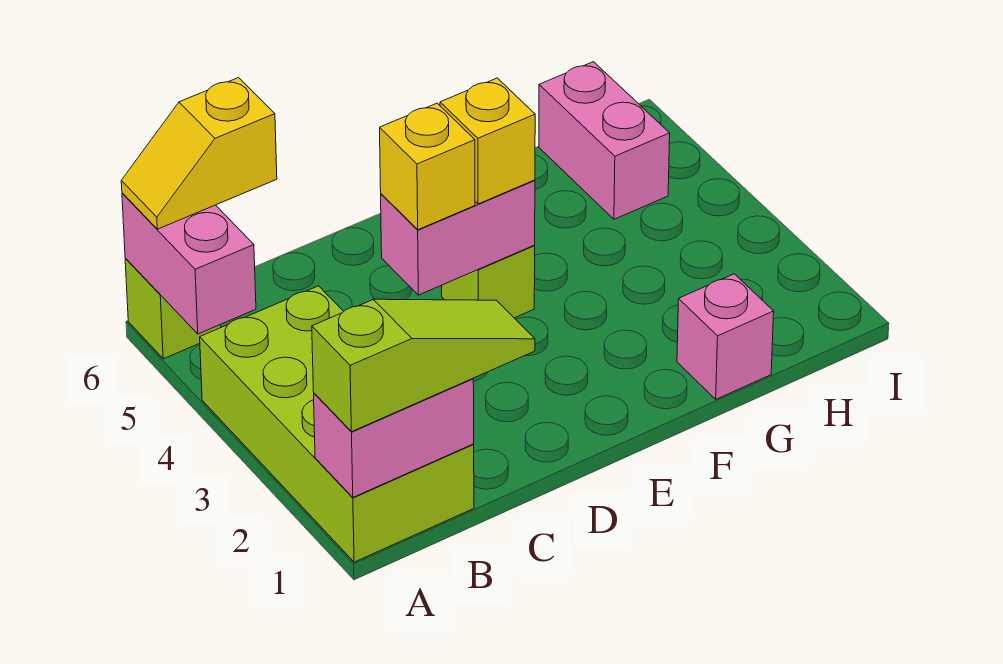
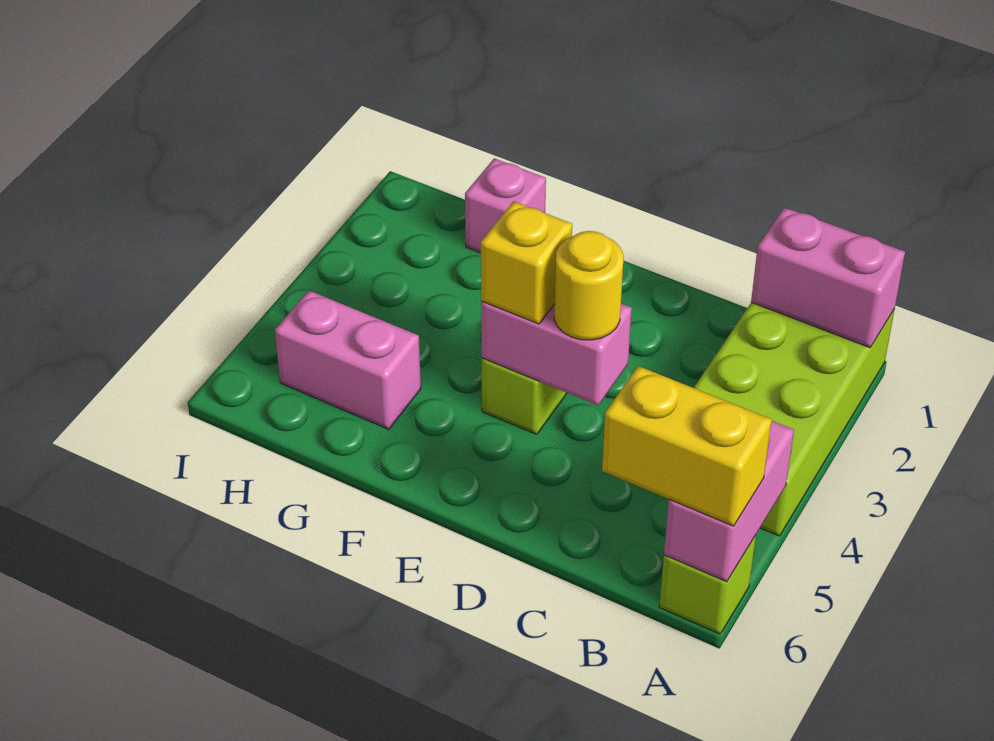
lime 1x3 slope [312,299,535,431] -> none
yellow 1x2 slope [121,78,277,229] -> yellow 1x2 brick [602,366,772,526]
yellow 1x1 brick [380,103,475,230] -> yellow 1x1 round brick [554,231,623,340]
pink 1x2 brick [539,62,670,219] -> pink 1x2 brick turned to [275,291,421,429]

